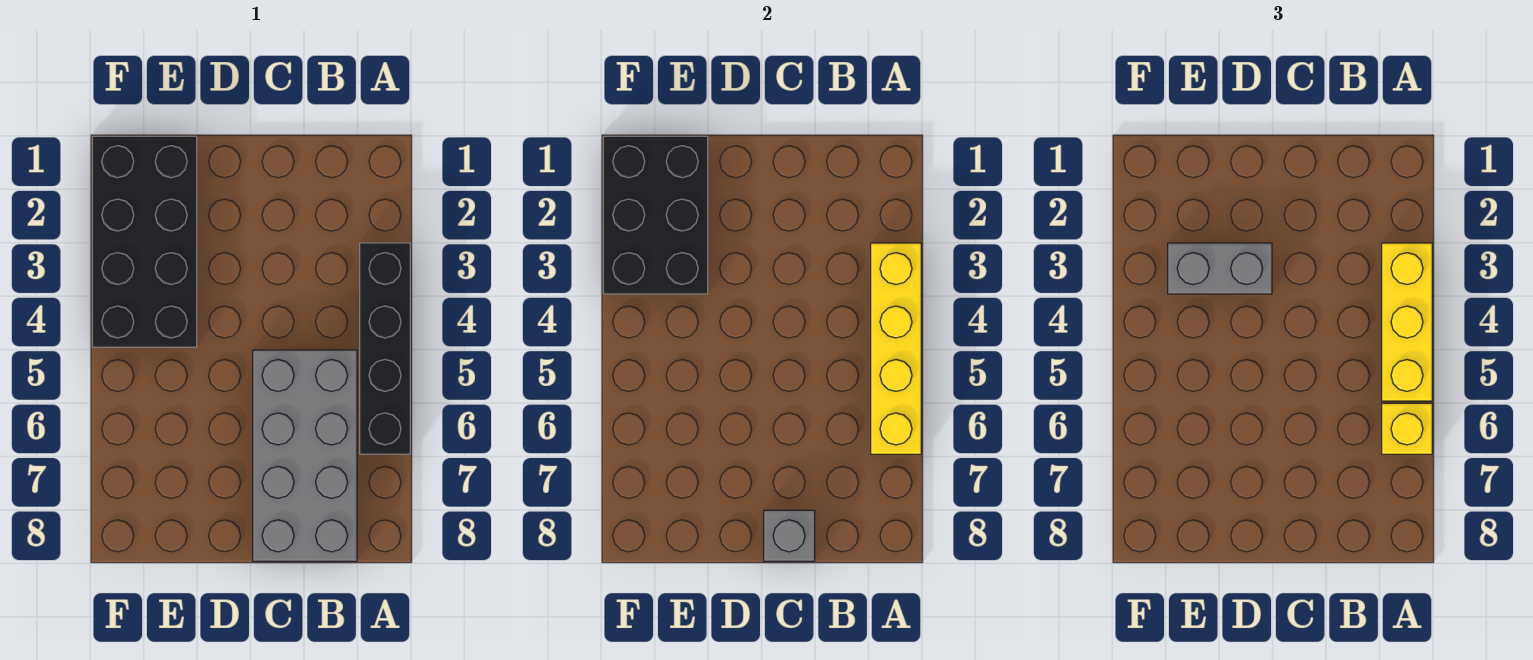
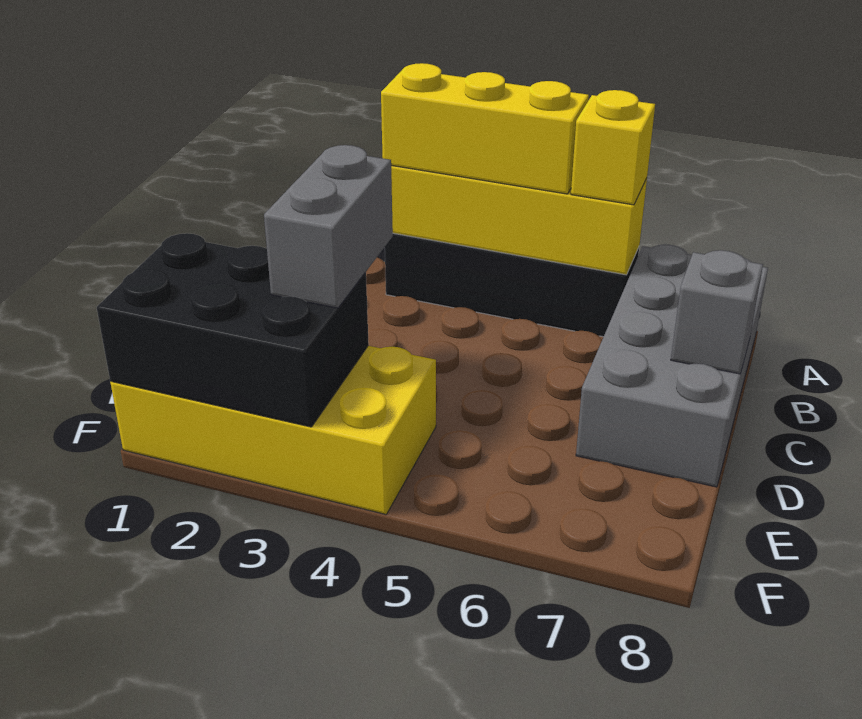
grey 2x4 brick [253,350,357,561] -> grey 2x4 brick turned to [576,244,768,487]
black 2x4 brick [92,136,197,347] -> yellow 2x4 brick [110,346,436,514]

